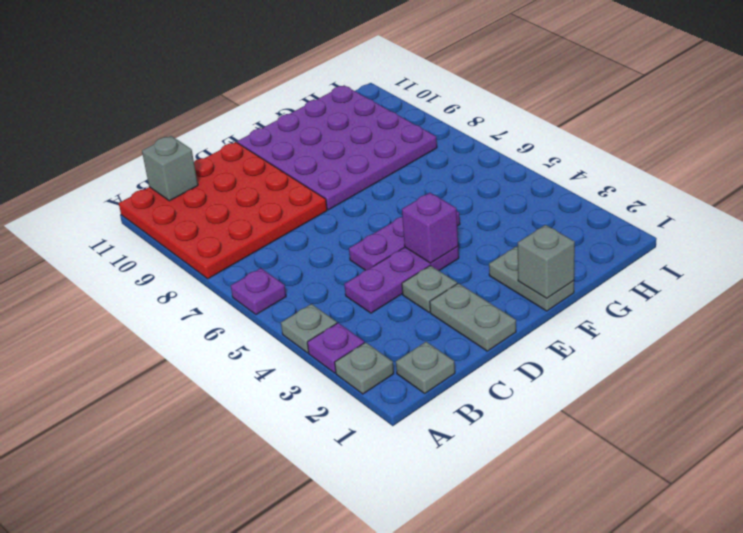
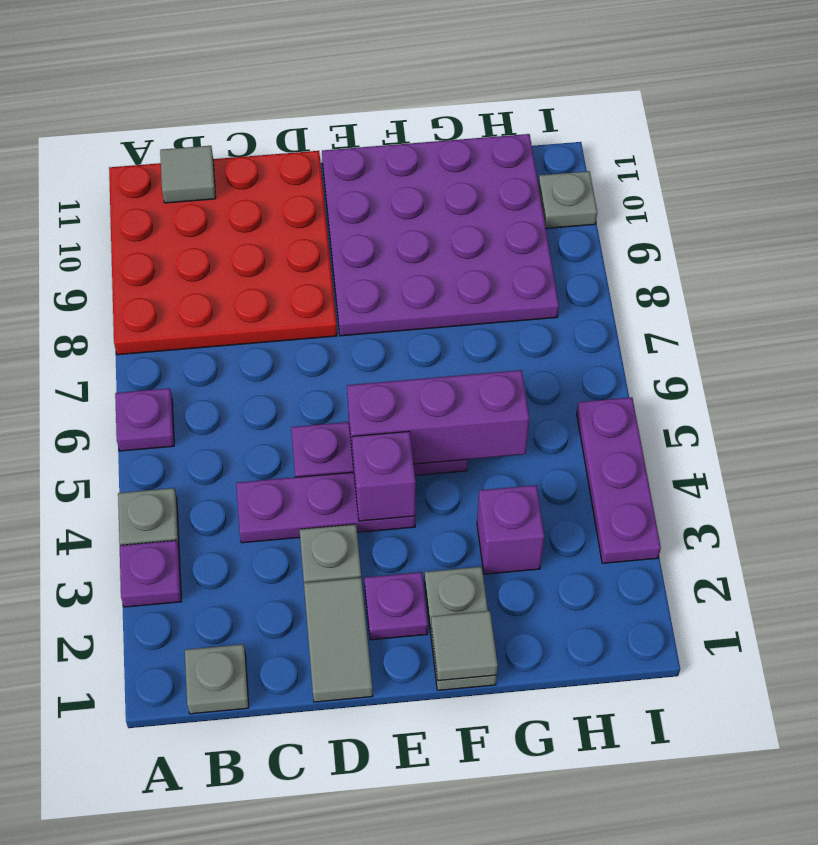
grey 1x1 plate [335,342,394,394] -> grey 1x1 plate moved to [538,171,597,228]
grey 1x1 brick [142,136,198,201] -> grey 1x1 tile [160,146,216,203]
grey 1x2 plate [430,283,516,351] -> grey 1x2 tile [304,578,373,702]
none -> purple 1x1 plate [364,572,428,640]
none -> purple 1x3 brick [347,370,529,468]
grey 1x1 brick [518,225,575,298] -> grey 1x1 tile [431,611,498,681]
none -> purple 1x1 brick [477,485,544,574]
none -> purple 1x3 plate [577,397,661,563]

